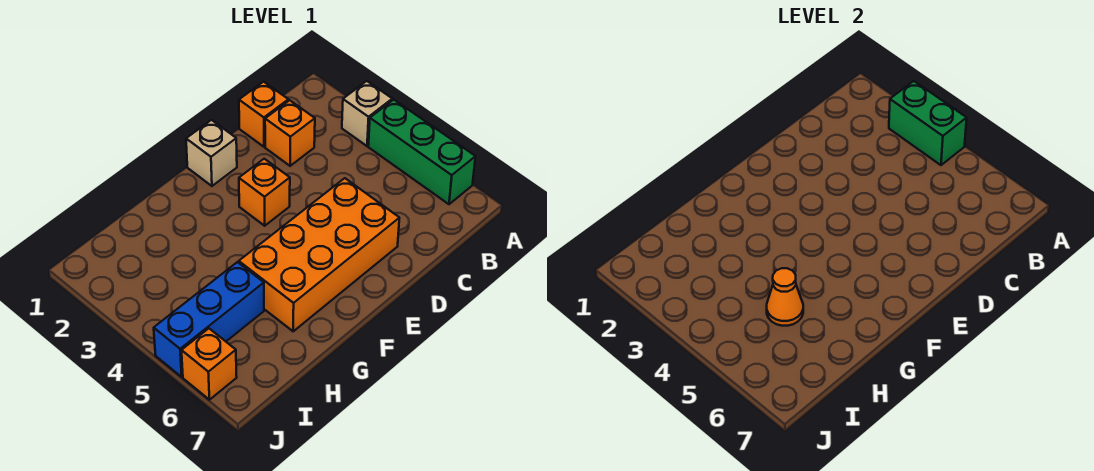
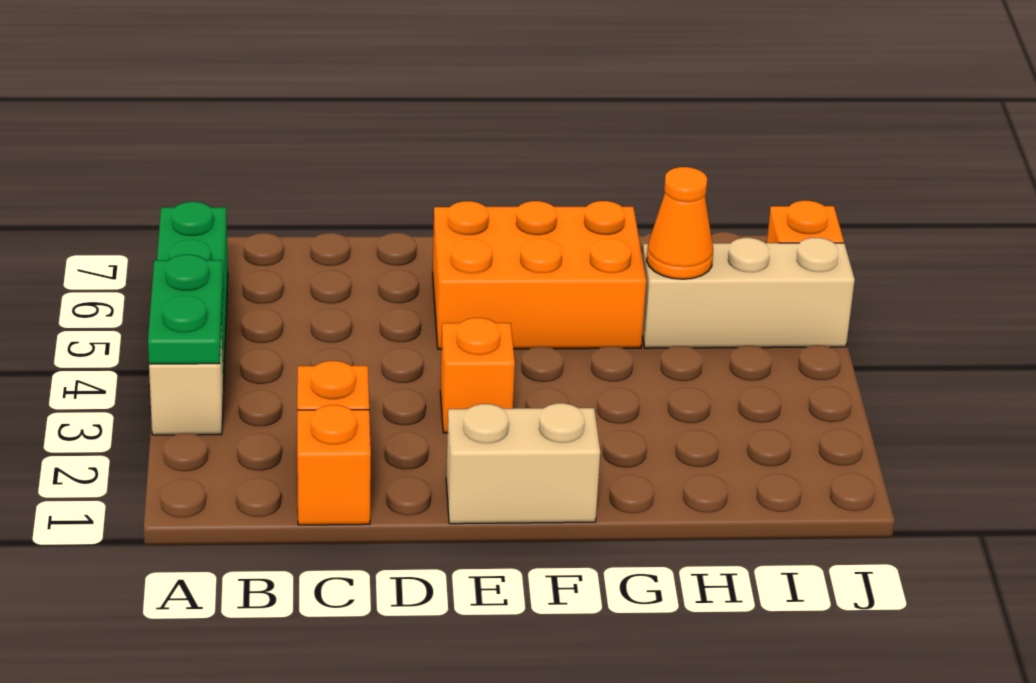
green 1x2 brick [889,81,967,165] -> green 1x2 plate [148,255,223,364]
orange 2x4 brick [239,178,399,331] -> orange 2x3 brick [433,201,646,349]
tan 1x1 brick [186,120,237,186] -> tan 1x2 brick [446,403,600,524]
blue 1x3 brick [154,262,264,377] -> tan 1x3 brick [642,238,855,348]

